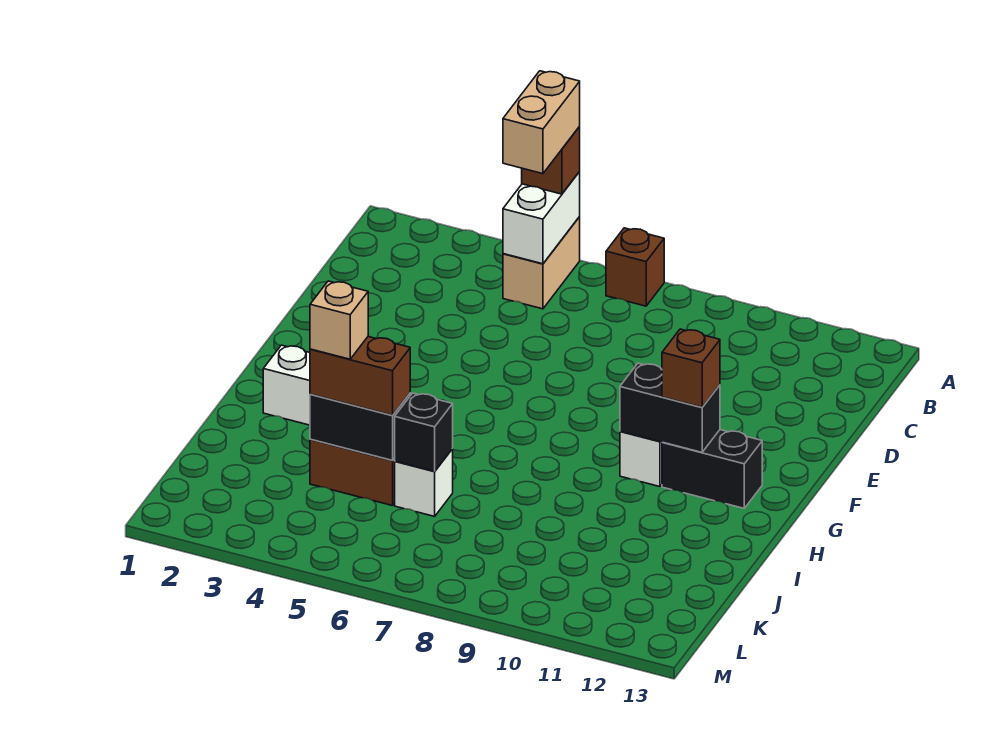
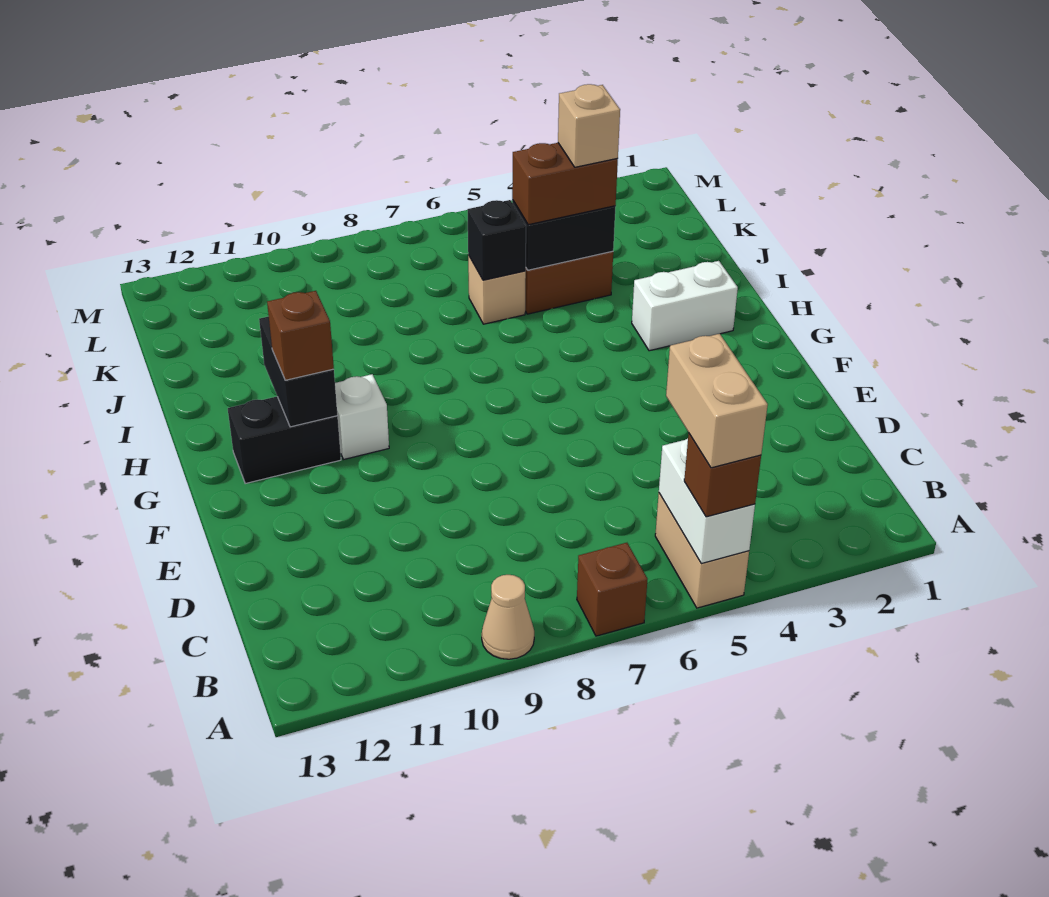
none -> tan 1x1 cone [482,575,534,659]
black 1x2 brick [620,363,720,452] -> black 1x2 brick turned to [259,316,338,427]
white 1x1 brick [395,449,453,516] -> tan 1x1 brick [468,255,526,324]

